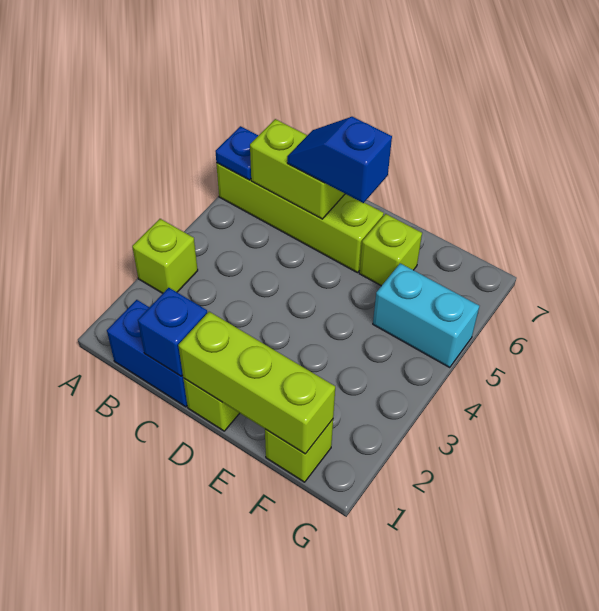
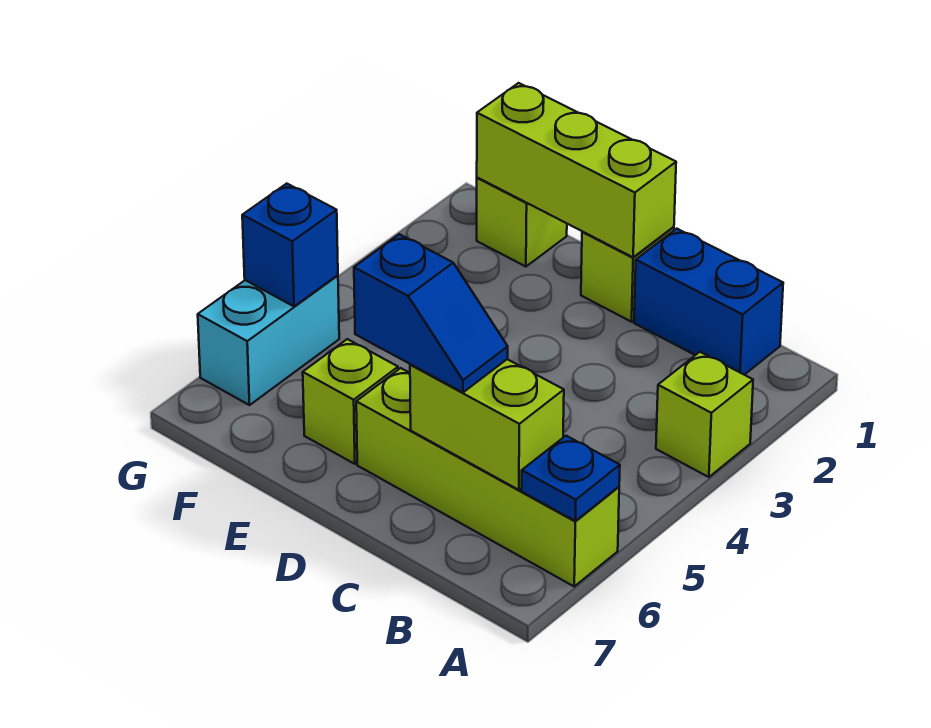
blue 1x1 brick [138,288,207,376] -> blue 1x1 brick moved to [242,184,338,306]
cyan 1x2 brick [373,263,479,368] -> cyan 1x2 brick turned to [198,275,339,405]

